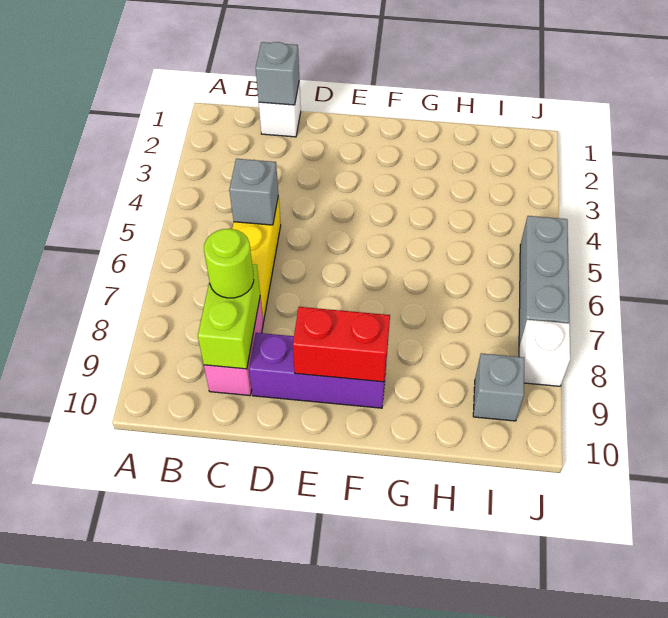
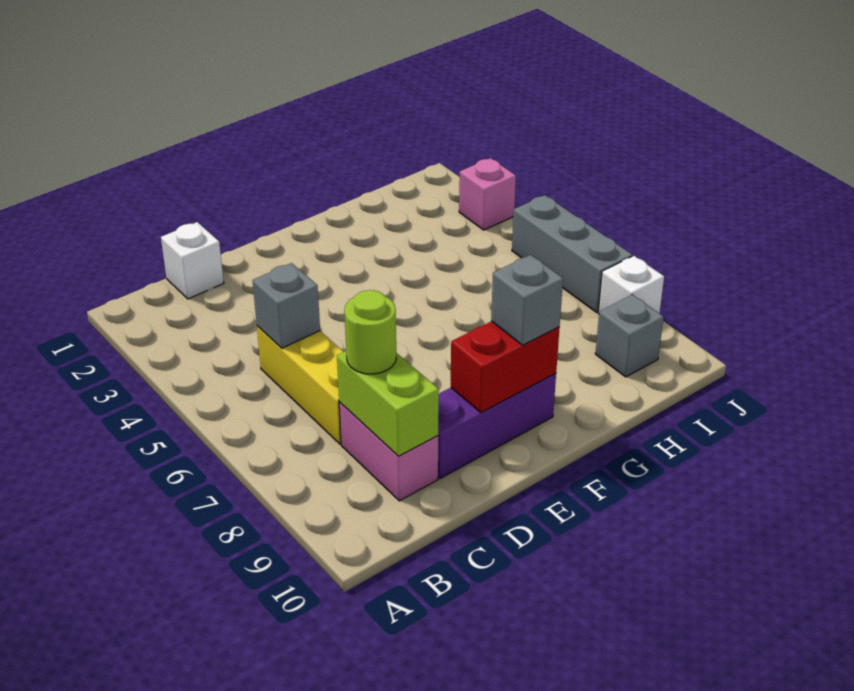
grey 1x1 brick [256,42,299,105] -> grey 1x1 brick moved to [491,255,563,345]
none -> pink 1x1 brick [459,158,516,230]

